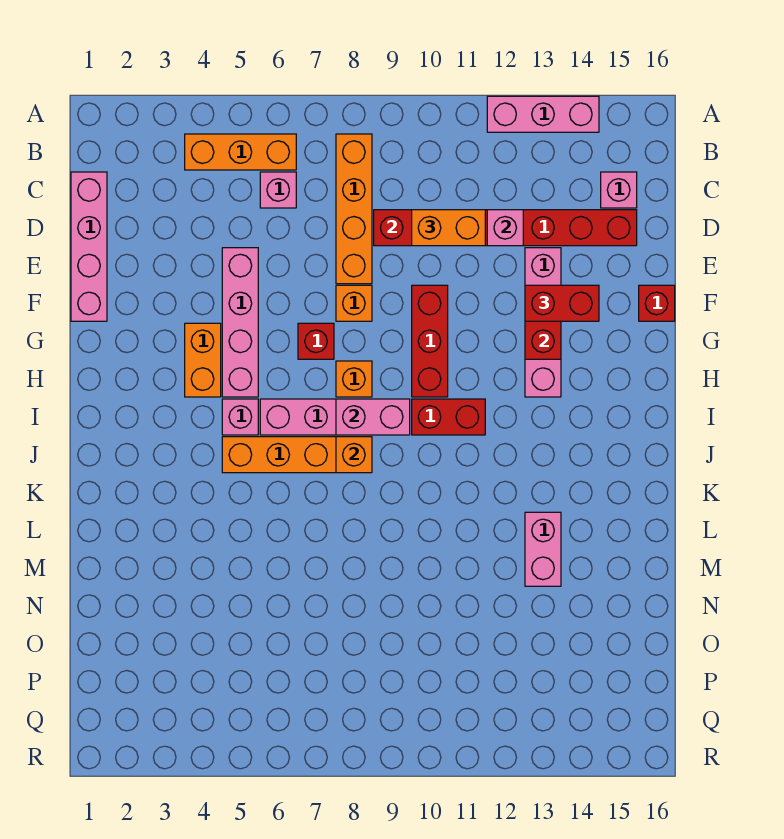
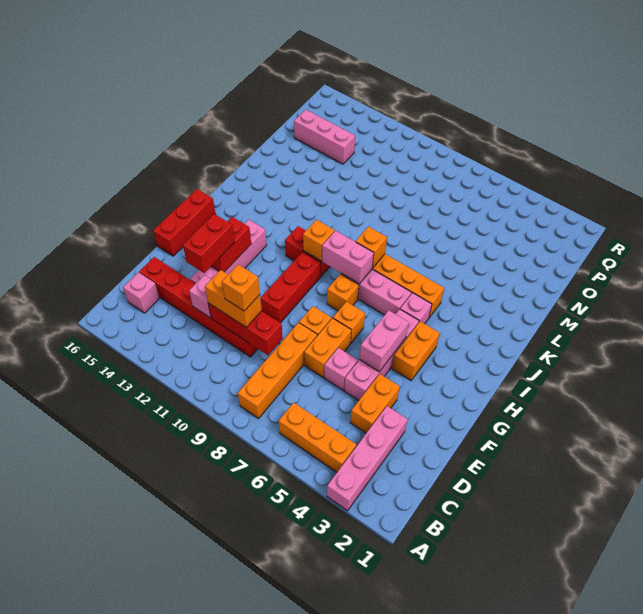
pink 1x3 brick [487,96,599,132] -> pink 1x3 brick moved to [294,110,355,164]
pink 1x4 brick [71,172,107,321] -> pink 1x4 brick moved to [327,406,408,511]
pink 1x1 brick [260,172,296,208] -> pink 1x1 brick moved to [324,348,358,390]
none -> orange 1x2 brick [350,374,400,433]
none -> orange 1x1 brick [222,265,260,311]
none -> orange 1x2 brick [304,318,351,377]
red 1x2 brick [525,285,599,321] -> red 1x2 brick turned to [183,214,234,273]
red 1x1 brick [639,285,675,321] -> red 1x3 brick [153,189,215,256]
red 1x1 brick [298,323,334,359] -> orange 1x1 brick [333,302,365,343]
none -> orange 1x1 brick [303,220,335,261]
pink 1x2 brick [525,512,561,586] -> pink 1x2 brick moved to [359,310,409,372]

